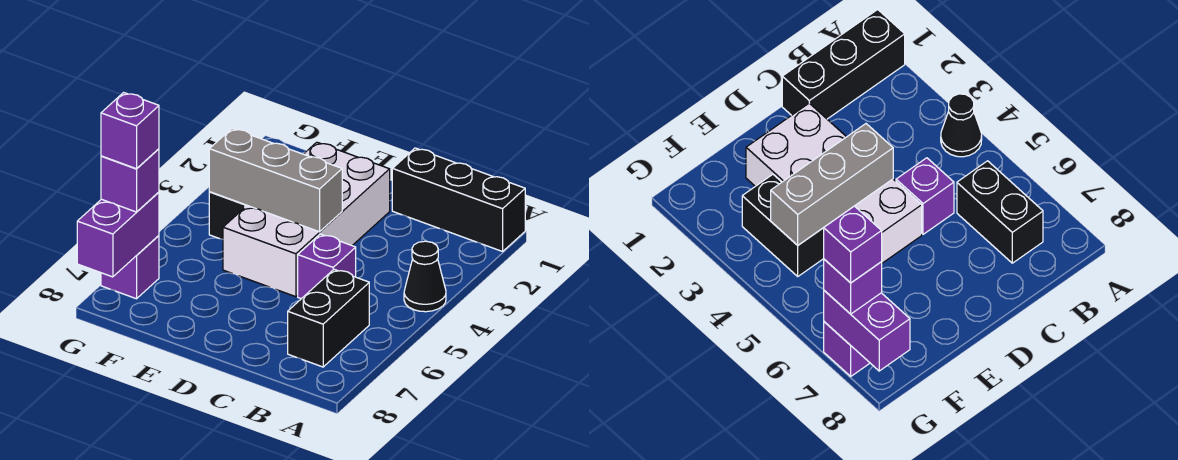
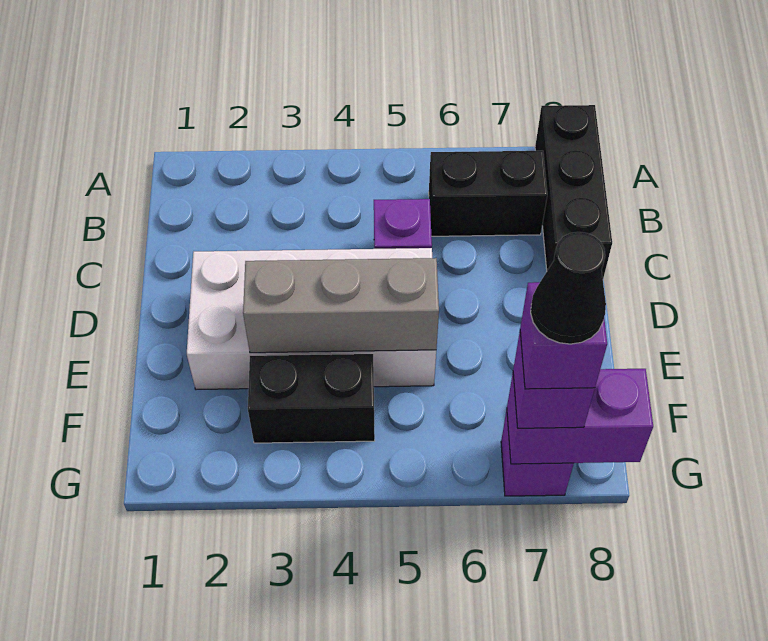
black 1x3 brick [392,148,525,251] -> black 1x3 brick moved to [535,105,612,278]
black 1x1 cone [404,241,446,312] -> black 1x1 cone moved to [531,232,606,344]
grey 1x3 brick [209,128,342,232] -> grey 1x3 brick turned to [243,258,439,353]

